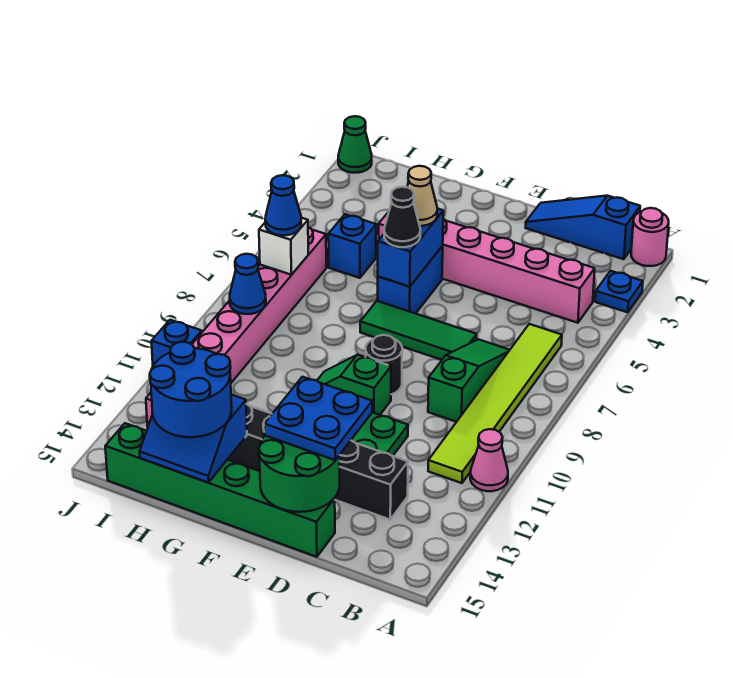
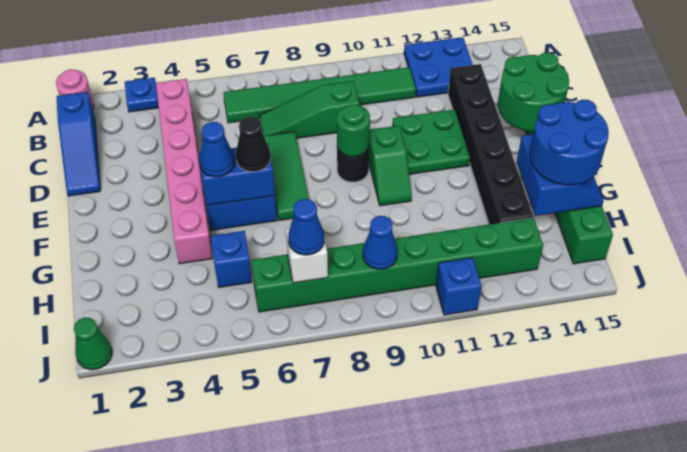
pink 1x1 cone [470,429,508,491] -> none
lime 1x6 tile [428,324,562,483] -> green 1x6 tile [223,67,416,123]
blue 2x2 plate [264,377,372,460] -> blue 2x2 plate moved to [404,37,473,97]
none -> green 1x1 round brick [337,104,370,157]
tan 1x1 cone [407,166,437,226] -> blue 1x1 cone [200,122,235,177]
pink 1x8 brick [146,227,326,427] -> green 1x8 brick [251,218,543,312]

